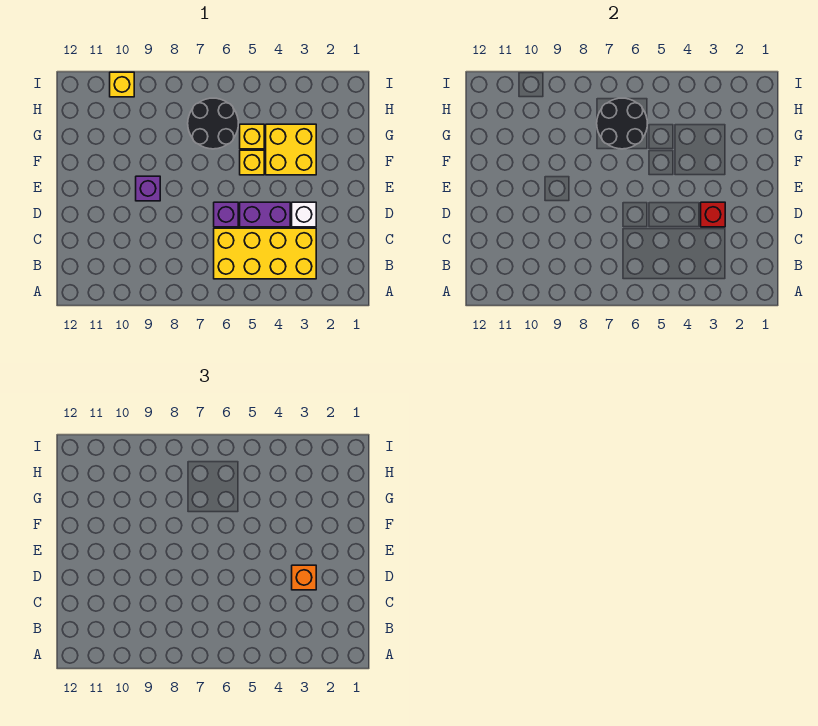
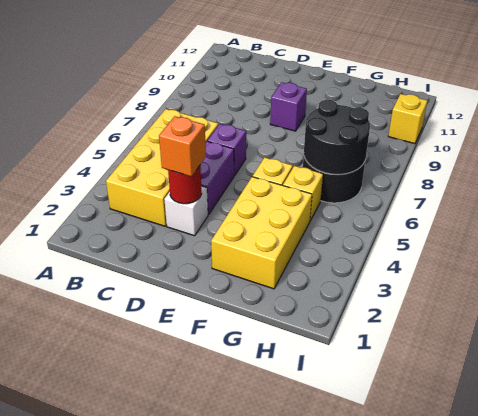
red 1x1 brick [701,202,725,227] -> red 1x1 round brick [168,166,202,204]
yellow 2x2 brick [266,124,316,175] -> yellow 2x3 brick [211,177,312,289]

